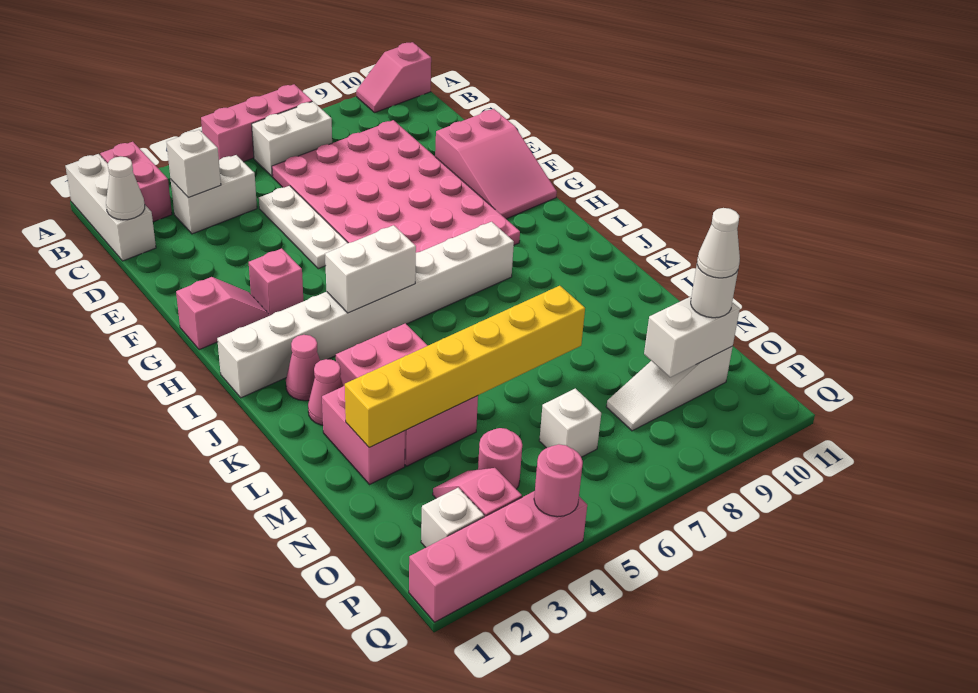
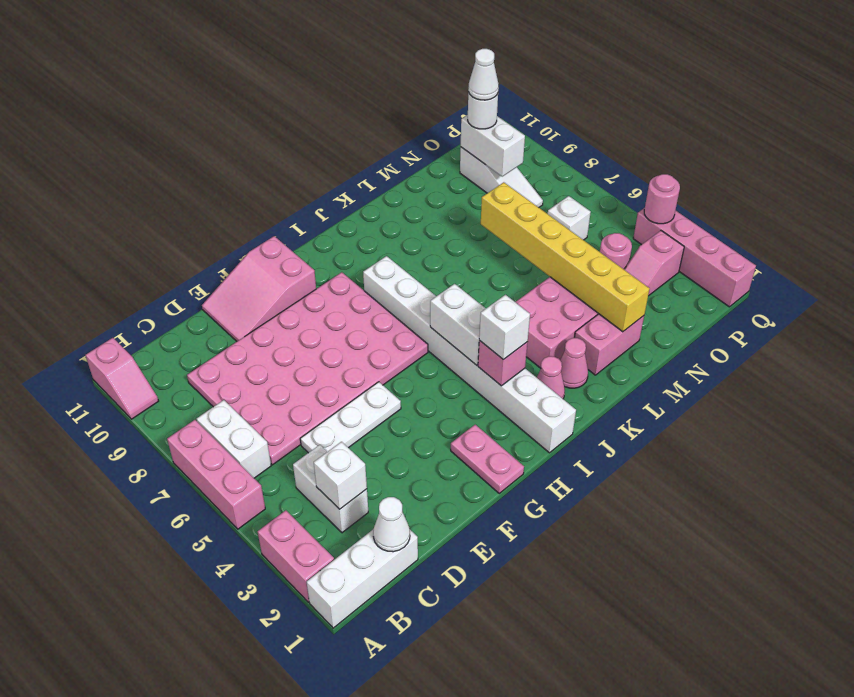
pink 1x2 brick [100,142,172,222] -> pink 1x2 brick turned to [258,510,334,602]
pink 2x3 slope [435,109,557,219] -> pink 2x3 slope turned to [202,236,316,341]
pink 1x2 slope [176,277,269,350] -> pink 1x2 plate [451,425,524,493]
pink 1x1 brick [249,248,303,316] -> pink 1x1 brick moved to [478,341,528,386]
white 1x1 brick [421,488,484,547] -> white 1x1 brick moved to [479,295,530,360]

